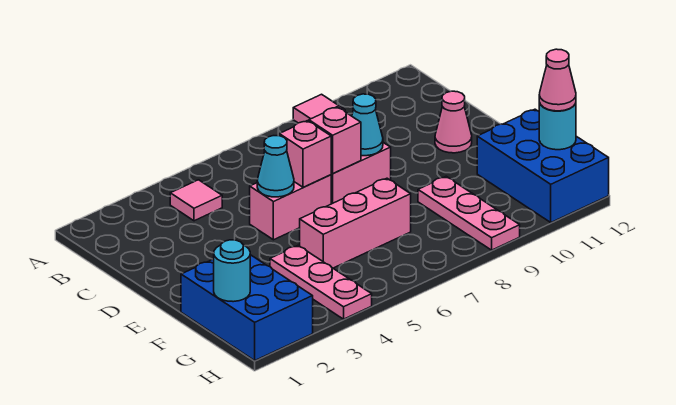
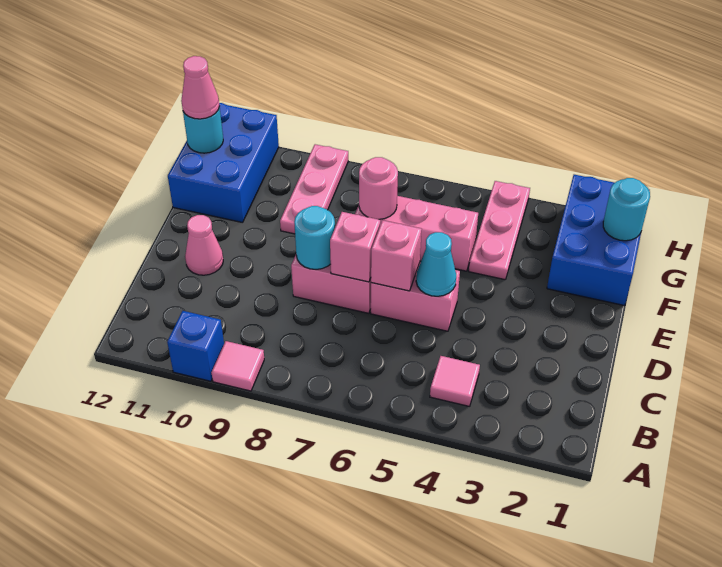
none -> blue 1x1 brick [167,311,224,381]
cyan 1x1 cone [352,94,383,156] -> cyan 1x1 round brick [294,206,335,269]
none -> pink 1x1 round brick [359,157,398,219]

